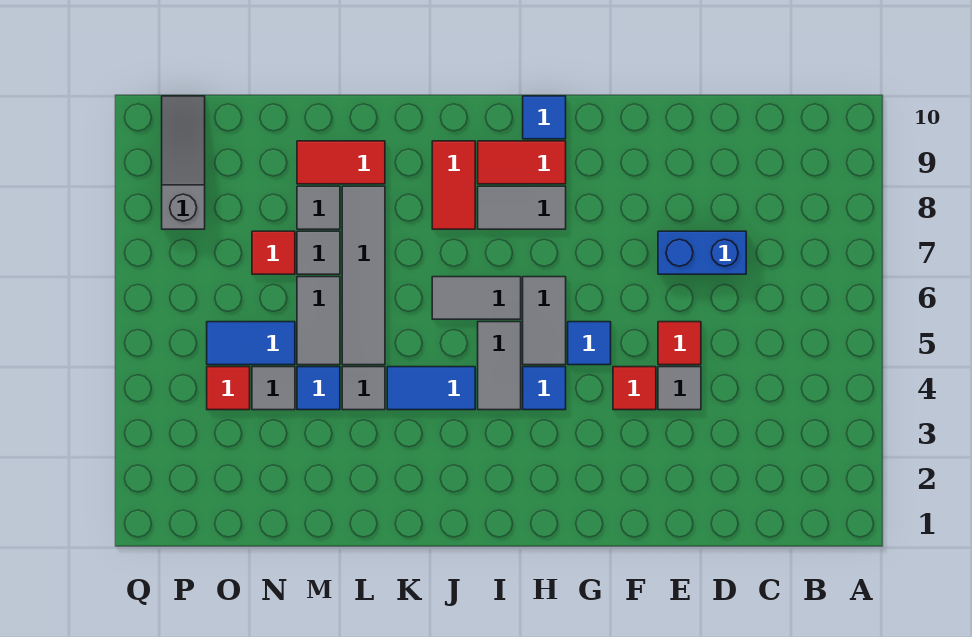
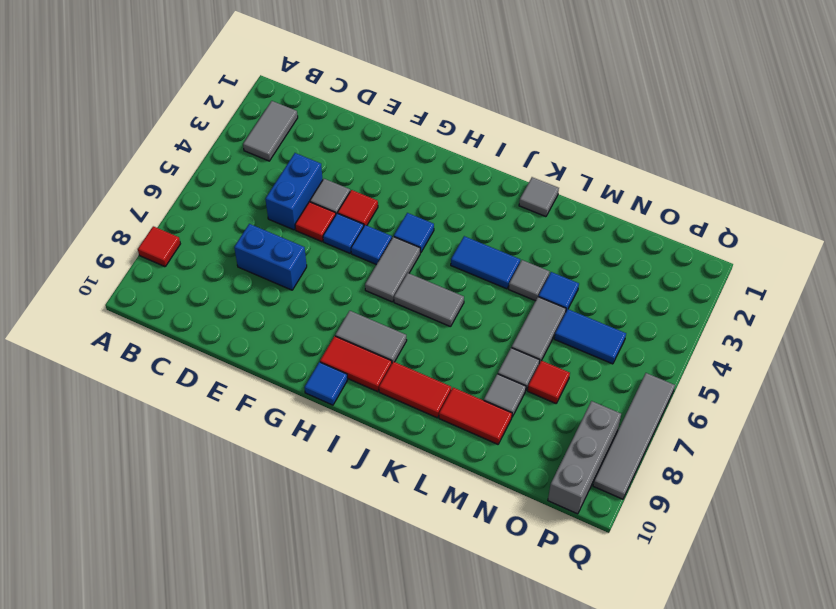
none -> blue 1x2 brick [265,153,323,230]
none -> blue 1x1 tile [323,213,364,253]
grey 1x2 tile [478,322,521,410] -> grey 1x2 tile moved to [243,101,298,161]
red 1x2 tile [432,141,475,229] -> red 1x2 tile turned to [379,362,451,418]
grey 1x4 tile [342,186,385,365] -> grey 1x4 tile moved to [593,373,675,499]
grey 1x1 tile [252,367,295,410] -> grey 1x1 tile moved to [519,177,559,217]
red 1x1 tile [207,367,250,410] -> red 1x1 tile moved to [138,226,180,267]
grey 1x3 slope [162,96,205,229] -> grey 1x3 brick [548,401,621,514]

